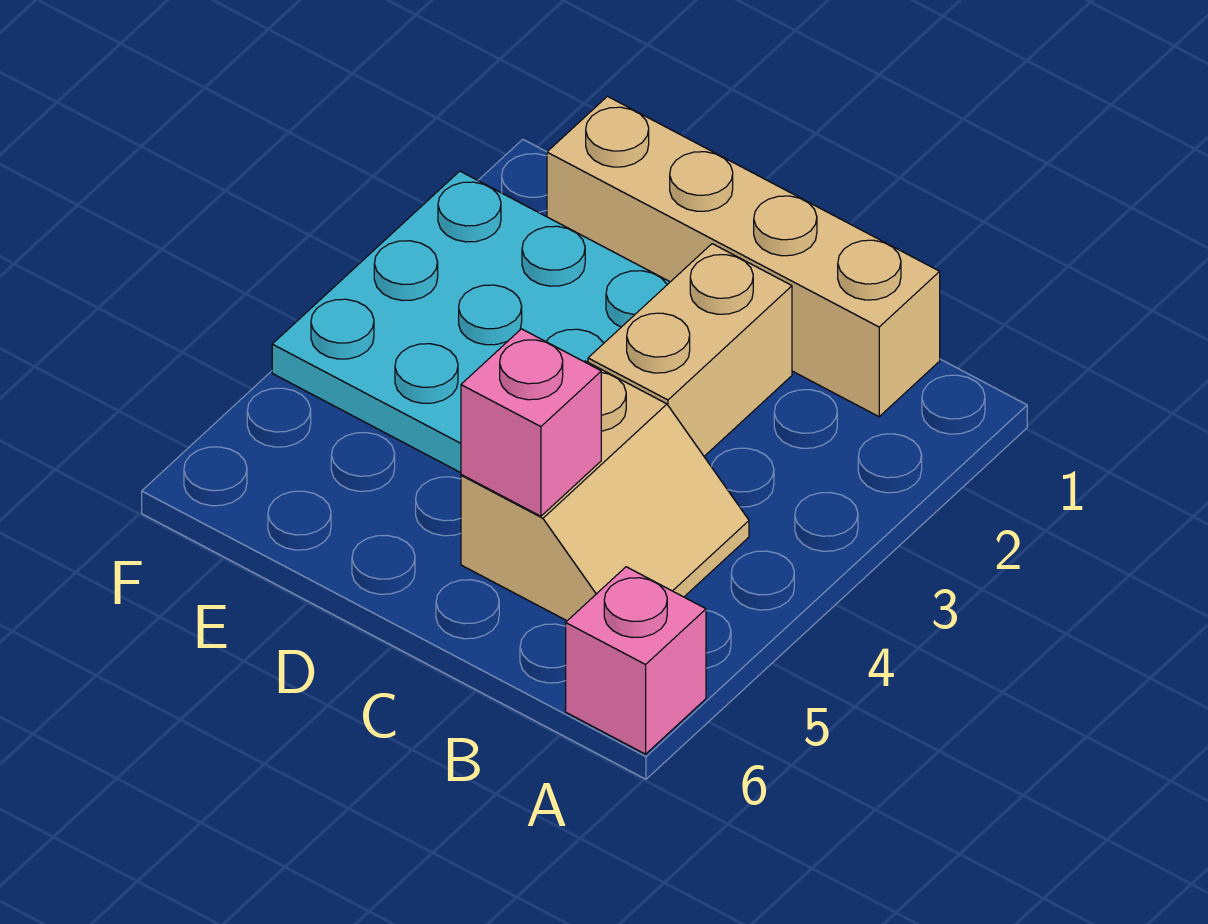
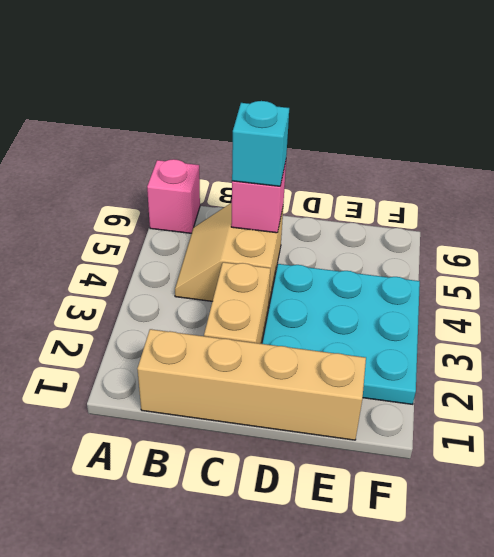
none -> cyan 1x1 brick [232,101,289,186]

